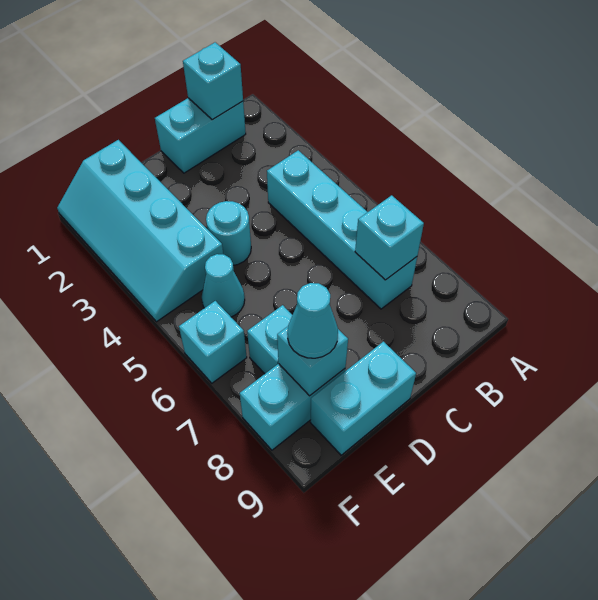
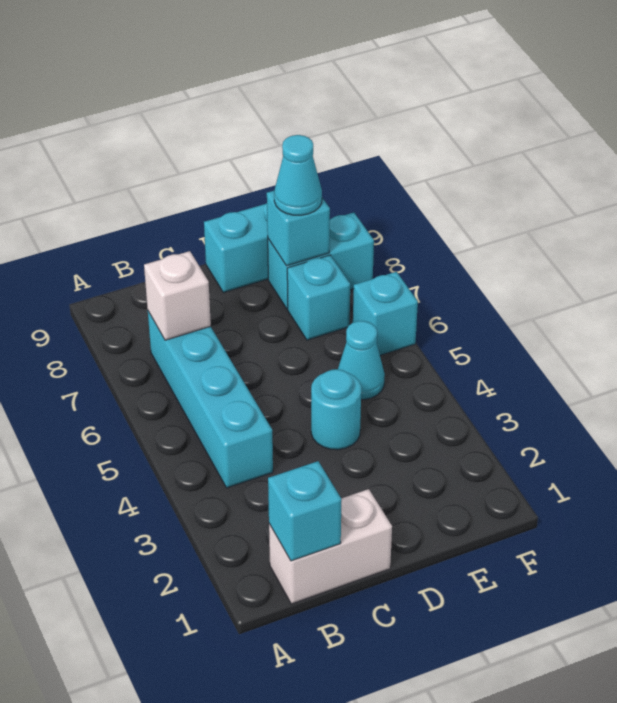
cyan 1x2 brick [155,98,246,173] -> white 1x2 brick [269,489,392,604]
cyan 1x1 brick [355,195,424,280] -> white 1x1 brick [144,251,211,340]
cyan 2x4 slope [57,140,223,322] -> none

